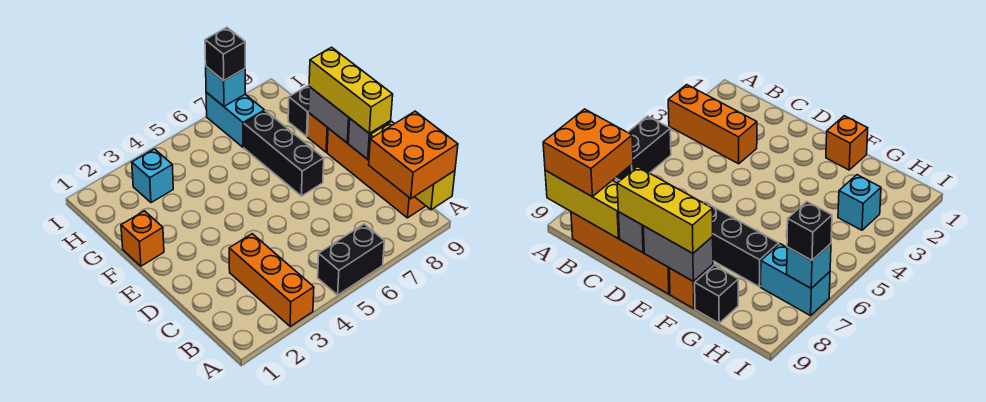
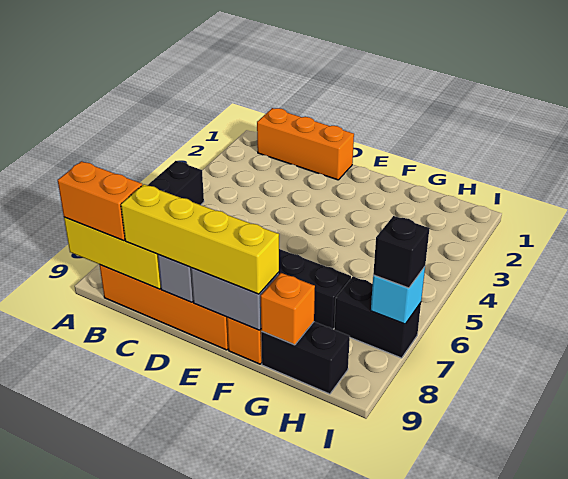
orange 1x3 brick [229,234,314,326] -> orange 1x3 brick moved to [257,108,354,180]
orange 2x2 brick [369,111,458,199] -> orange 1x2 brick [58,161,142,241]
yellow 1x3 brick [309,47,393,133] -> yellow 1x4 brick [121,184,279,294]
orange 1x1 brick [121,211,164,266] -> orange 1x1 brick moved to [261,273,315,345]
black 1x1 brick [288,85,309,136] -> black 1x2 brick [261,322,350,394]
cyan 1x1 brick [132,149,173,203] -> none
cyan 1x2 brick [206,92,265,147] -> black 1x2 brick [334,277,421,358]

